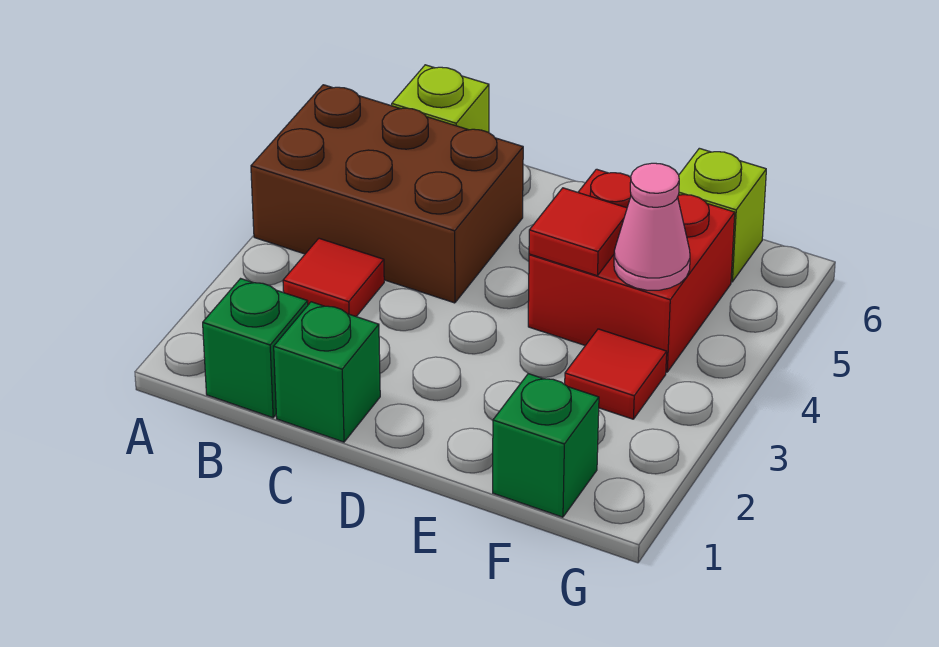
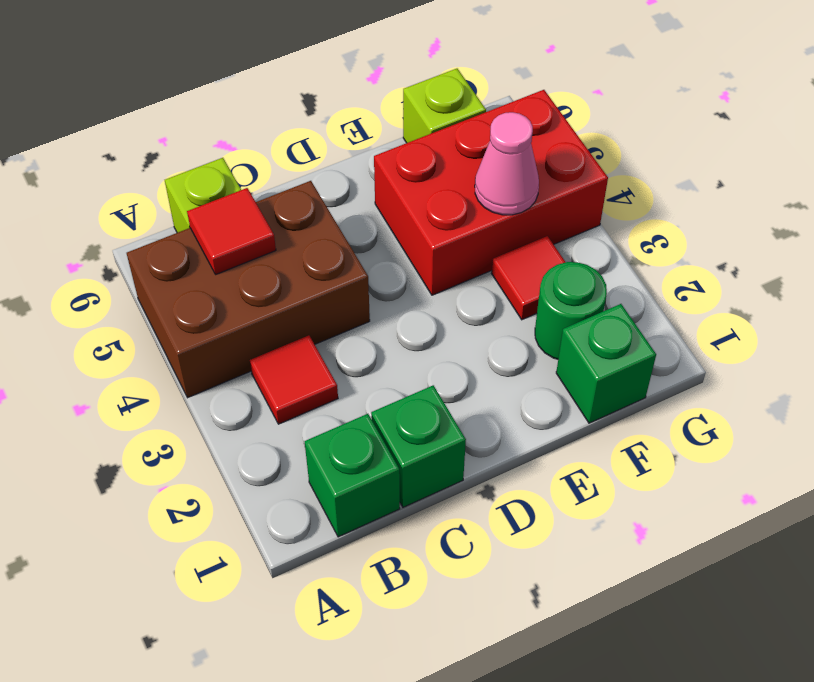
red 2x2 brick [528,169,735,372] -> red 2x3 brick [374,90,608,295]
red 1x1 tile [529,188,627,276] -> red 1x1 tile moved to [187,188,276,274]
none -> green 1x1 round brick [535,262,607,359]

